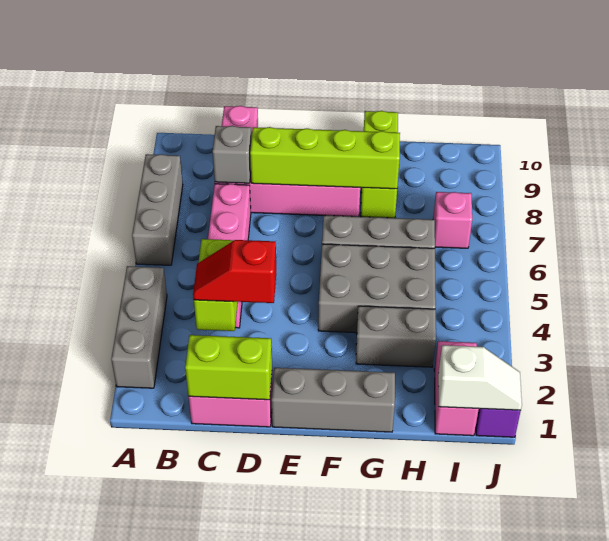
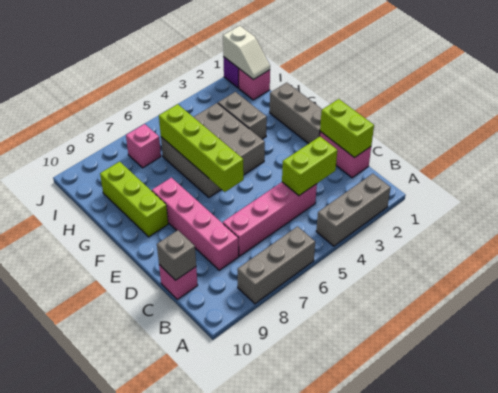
red 1x2 slope [193,240,276,303] -> none
grey 1x1 brick [213,126,252,183] -> grey 1x1 brick moved to [157,230,196,280]
lime 1x4 brick [250,127,400,189] -> lime 1x4 brick moved to [159,104,244,192]
lime 1x3 brick [361,111,398,218] -> lime 1x3 brick turned to [100,162,168,237]
pink 1x2 brick [434,341,479,436] -> pink 1x1 brick [239,69,270,100]
white 1x2 slope [438,345,522,410] -> white 1x2 slope turned to [223,26,270,80]

